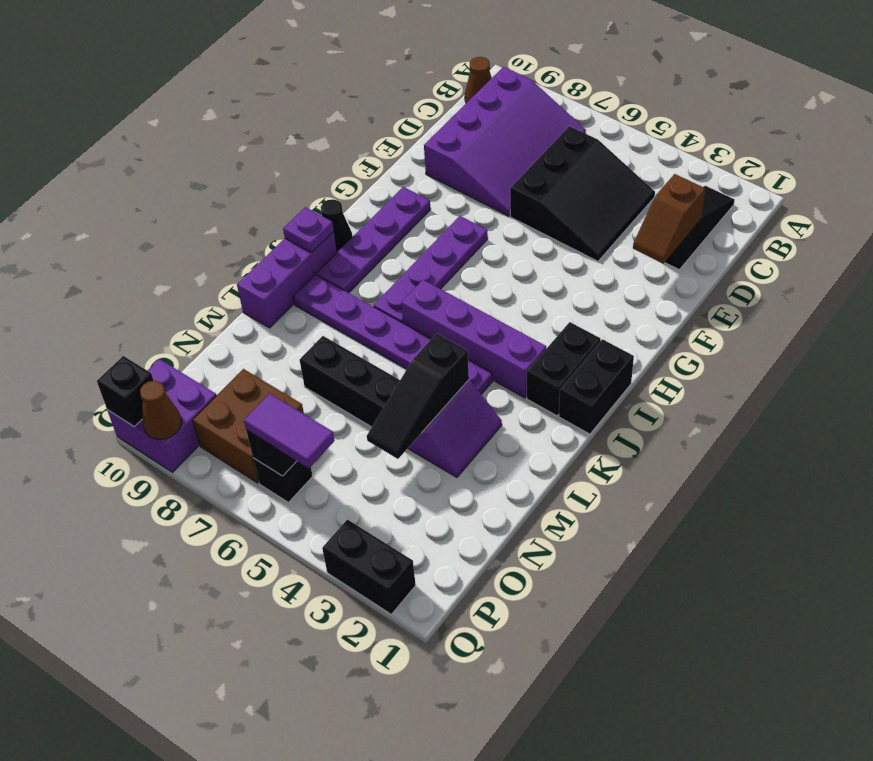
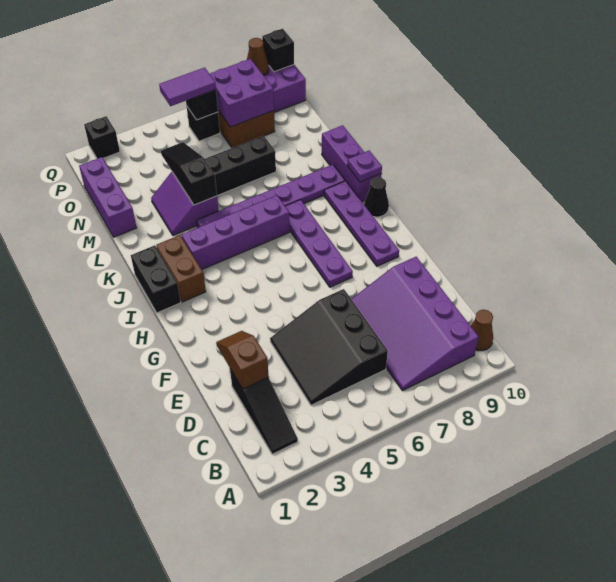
black 1x2 brick [527,322,601,416] -> brown 1x2 brick [156,235,206,302]
none -> purple 1x3 brick [79,157,137,237]
none -> purple 2x2 brick [210,59,274,127]
black 1x2 brick [322,520,416,614] -> black 1x1 brick [84,116,120,159]

